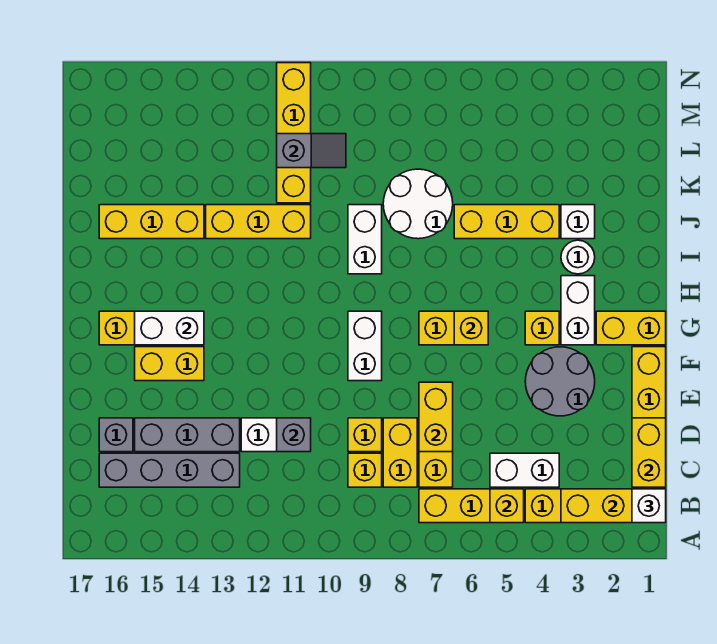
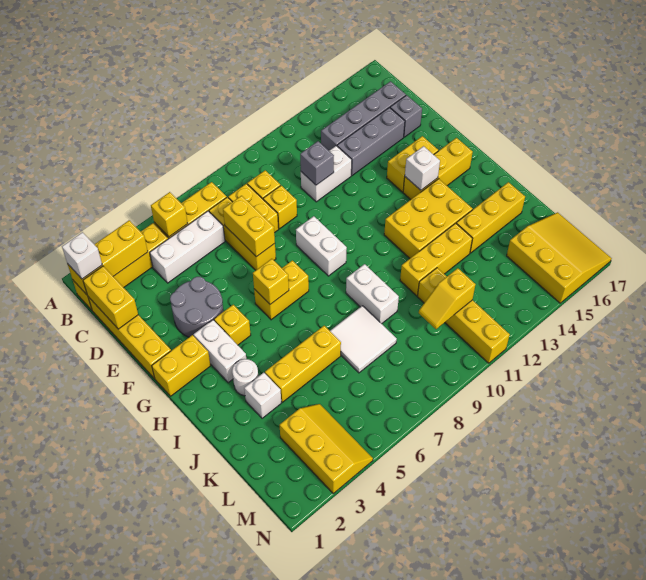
white 1x2 brick [490,453,559,487] -> white 1x3 brick [150,211,225,283]
white 1x2 brick [135,311,204,345] -> white 1x1 brick [405,146,440,190]
none -> yellow 2x3 brick [384,179,472,258]
white 2x2 round brick [383,169,453,239] -> white 2x2 tile [330,306,397,373]
none -> yellow 2x3 slope [280,404,373,493]
grey 1x2 slope [277,134,346,168] -> yellow 1x2 slope [419,268,475,329]
none -> yellow 3x3 slope [507,212,612,303]

